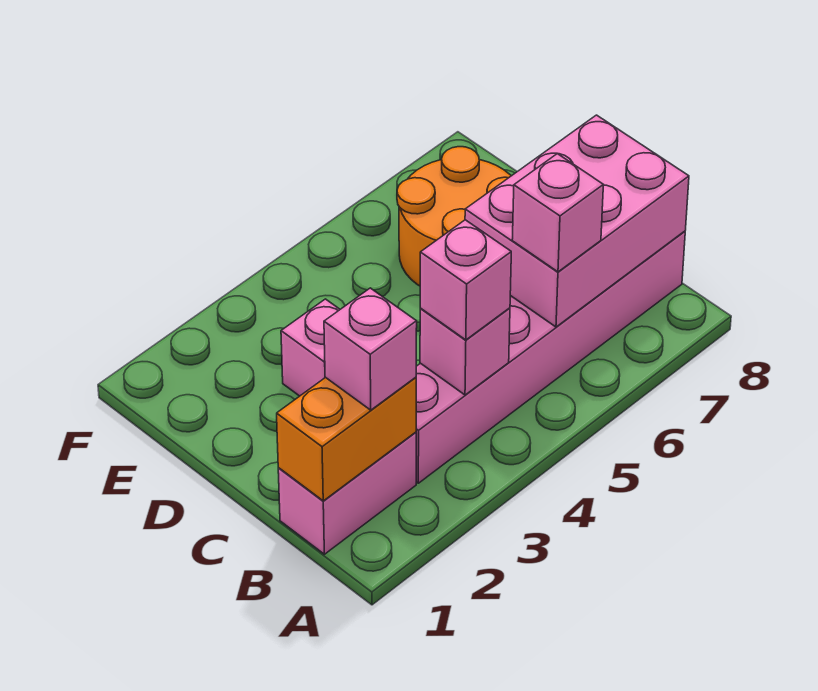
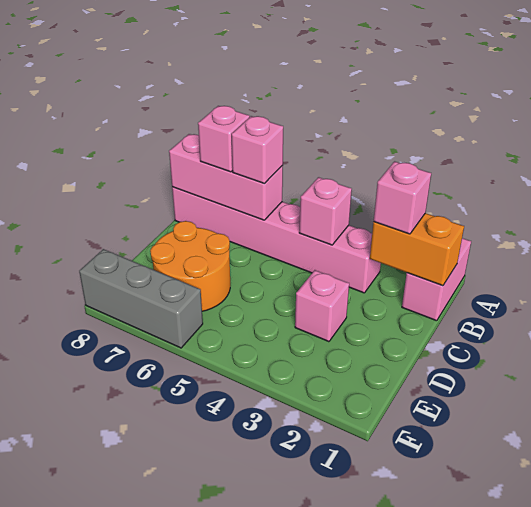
pink 1x2 brick [278,432,416,554] -> pink 1x2 brick turned to [402,238,471,321]
pink 1x1 brick [420,220,511,340] -> pink 1x1 brick moved to [198,106,250,172]
pink 2x3 brick [465,115,689,327] -> pink 1x3 brick [169,134,283,220]
none -> grey 1x3 brick [79,249,203,348]

